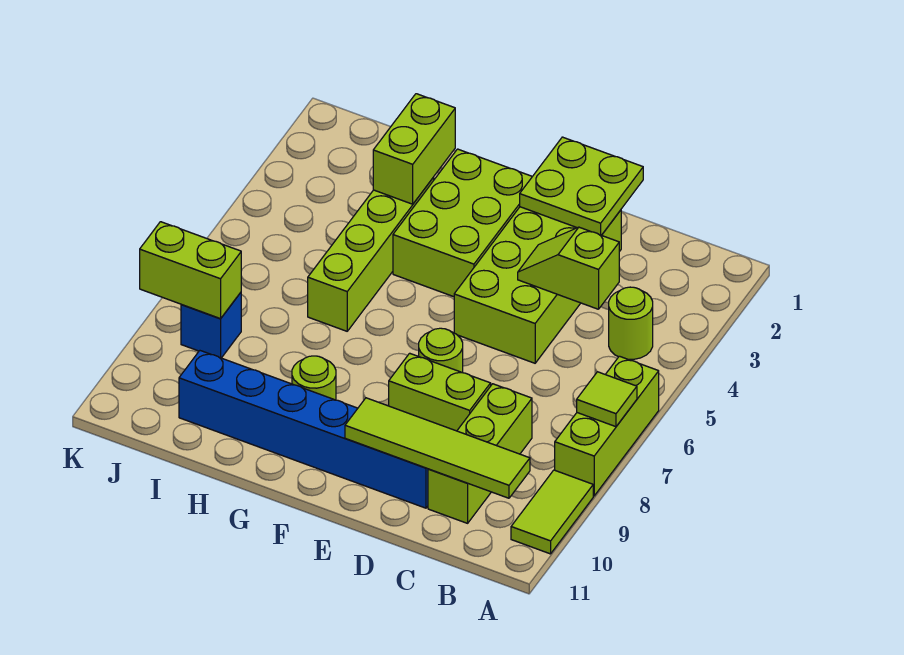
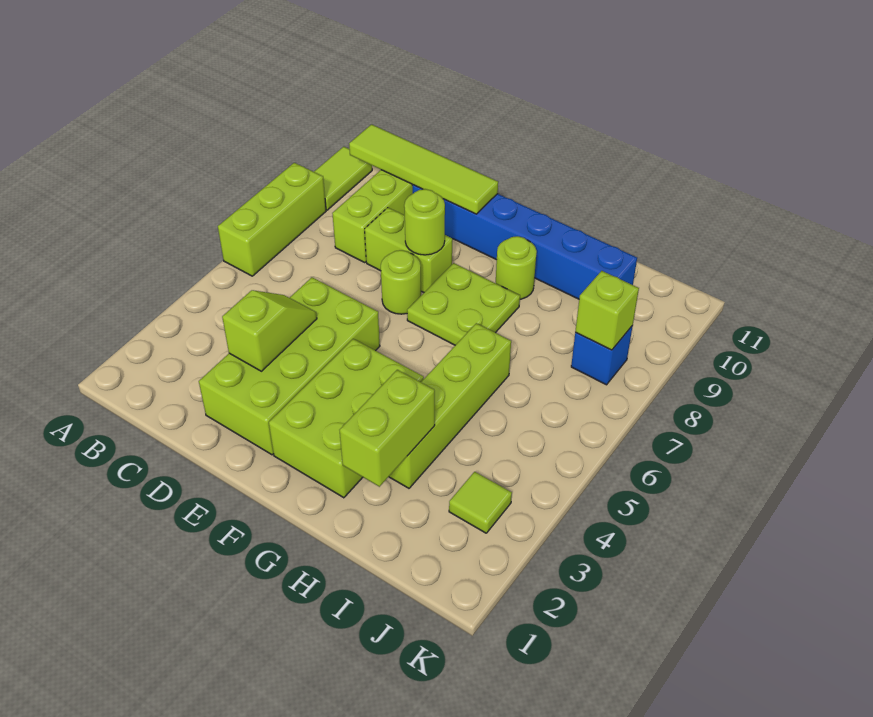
lime 1x1 tile [577,372,637,427] -> lime 1x1 tile moved to [449,472,512,533]
lime 1x1 round brick [609,287,653,359] -> lime 1x1 round brick moved to [404,189,445,255]
lime 1x2 slope [518,227,619,309] -> lime 1x2 slope turned to [222,290,317,371]
lime 2x2 plate [520,137,643,235] -> lime 2x2 plate moved to [407,263,520,345]
lime 1x2 brick [140,222,241,319] -> lime 1x1 brick [575,271,639,350]

